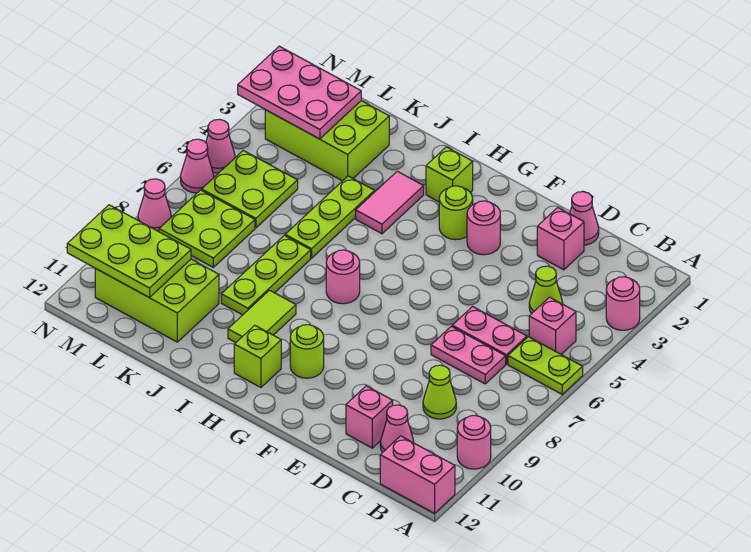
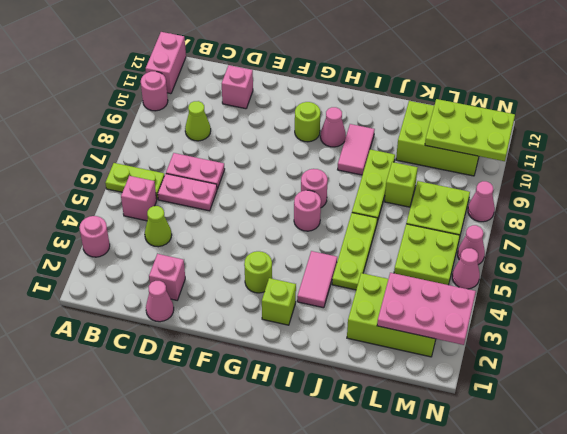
pink 1x2 brick [380,436,455,513] -> pink 1x2 brick turned to [146,32,186,94]
pink 1x1 cone [380,405,414,452] -> pink 1x1 cone moved to [320,107,346,147]
pink 1x1 round brick [467,201,500,255] -> pink 1x1 round brick moved to [294,190,321,231]
lime 1x1 brick [234,325,281,387] -> lime 1x1 brick moved to [385,162,418,207]
lime 1x2 tile [228,290,296,343] -> pink 1x2 tile [338,124,375,175]

